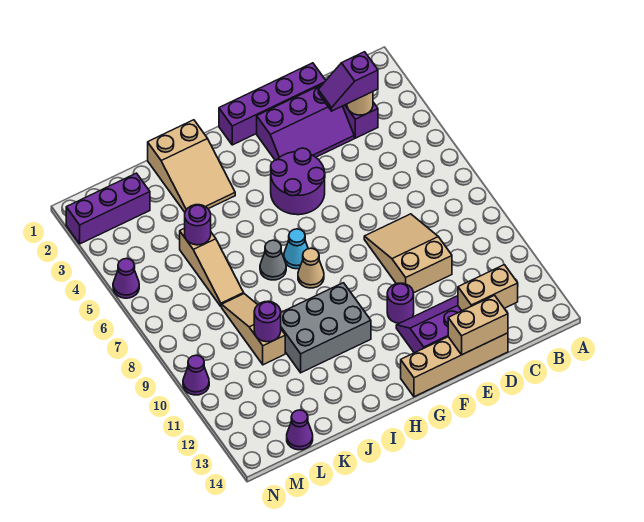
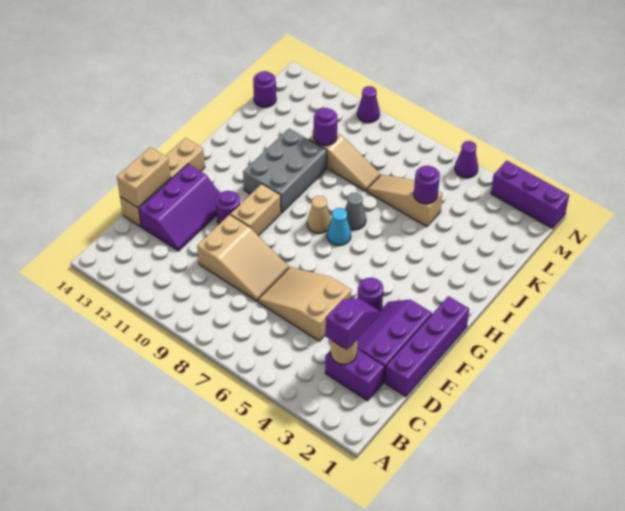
tan 1x2 brick [458,265,518,311] -> tan 1x2 brick moved to [230,184,281,236]
purple 2x2 round brick [271,148,325,215] -> purple 1x1 round brick [358,278,383,311]
tan 2x3 slope [148,120,235,212] -> tan 2x3 slope moved to [258,267,351,341]
purple 1x3 brick [66,173,150,244] -> purple 1x3 brick turned to [491,161,569,228]
purple 1x1 cone [287,410,313,450] -> purple 1x1 round brick [253,71,276,107]

